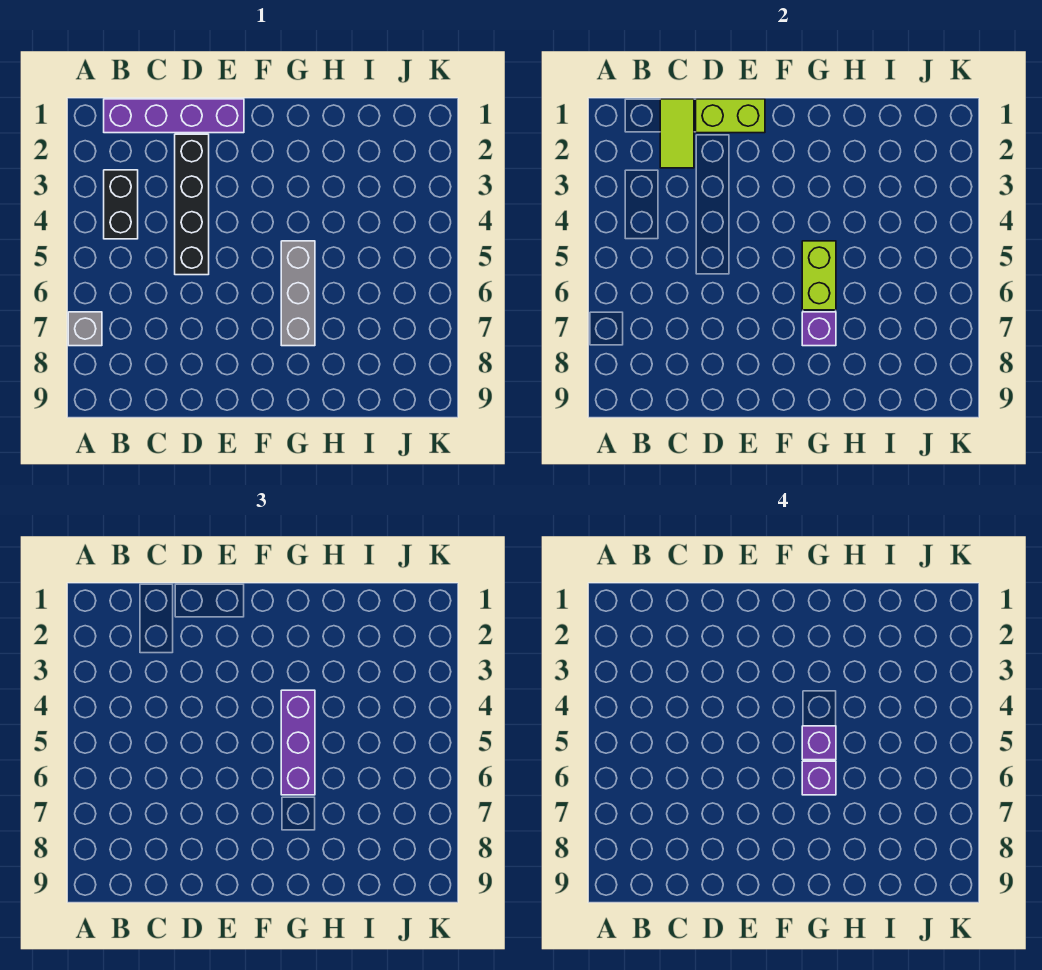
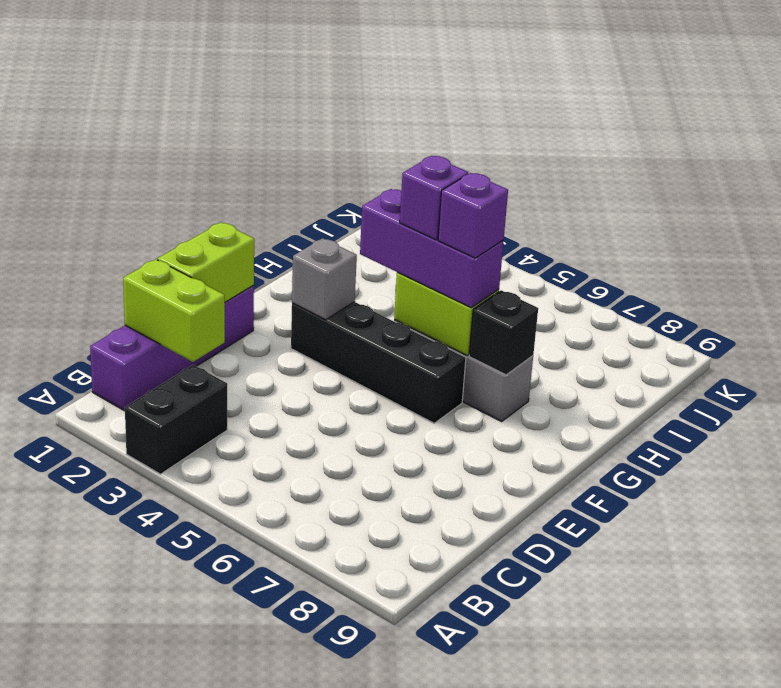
grey 1x1 brick [68,312,102,346] -> grey 1x1 brick moved to [292,238,357,320]
black 1x2 brick [104,170,138,239] -> black 1x2 brick turned to [125,365,227,474]
lime 1x2 tile [660,99,694,168] -> lime 1x2 brick [123,259,225,362]
black 1x4 brick [175,134,209,275] -> black 1x4 brick moved to [291,302,466,423]
purple 1x1 brick [802,312,836,346] -> black 1x1 brick [469,290,538,375]

